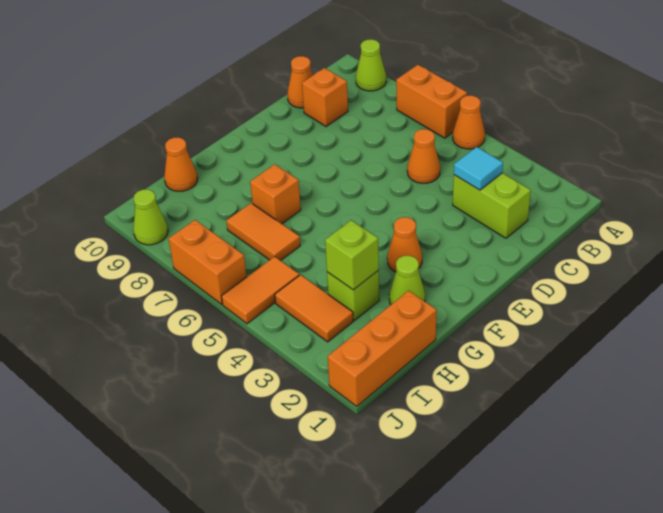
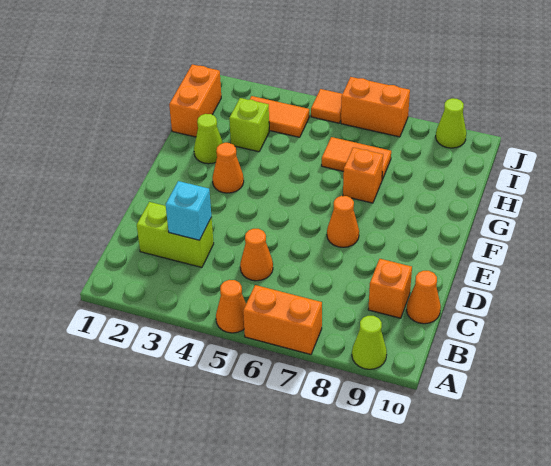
cyan 1x1 tile [454,147,503,190] -> cyan 1x1 brick [166,181,211,240]
orange 1x3 brick [328,291,437,406] -> orange 1x2 brick [169,64,221,137]
lime 1x1 brick [325,220,379,290] -> none
orange 1x1 cone [164,137,198,191] -> orange 1x1 cone moved to [327,196,359,247]
orange 1x2 tile [222,257,299,324] -> orange 1x1 tile [311,89,342,123]

